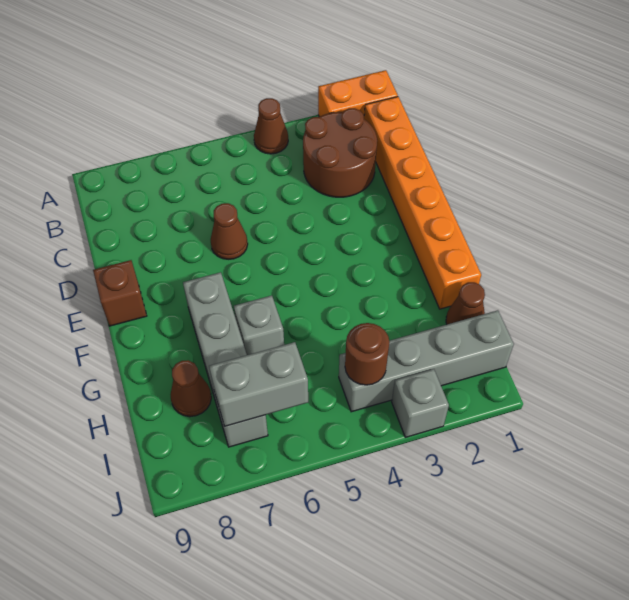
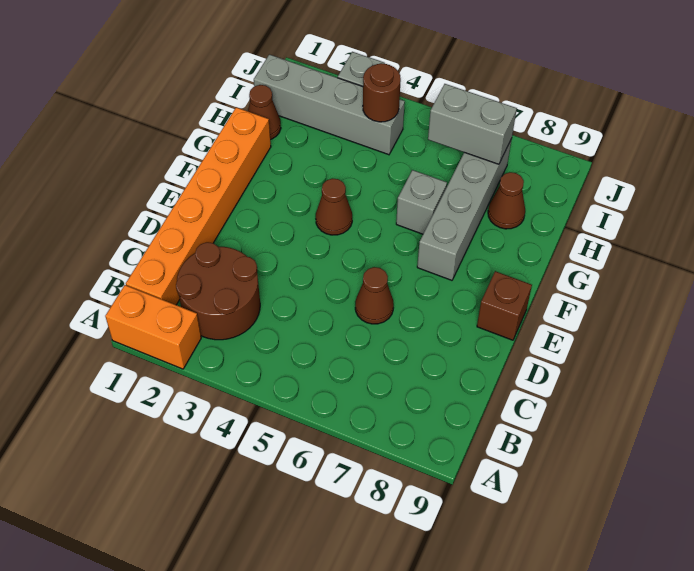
brown 1x1 cone [254,98,288,154] -> brown 1x1 cone moved to [316,179,352,235]

